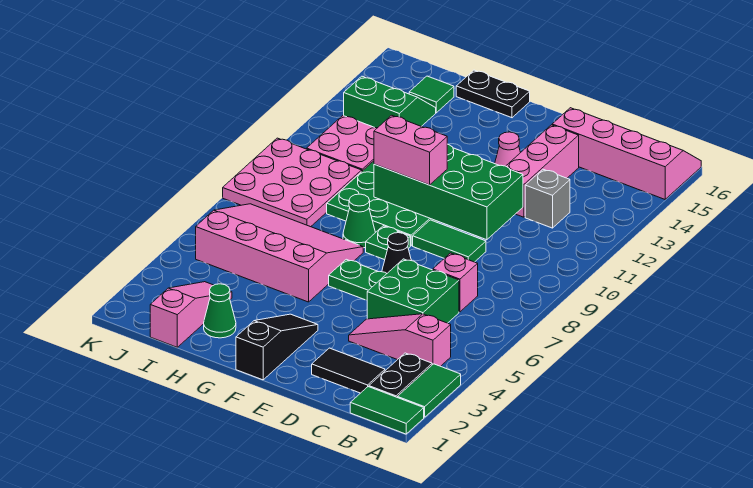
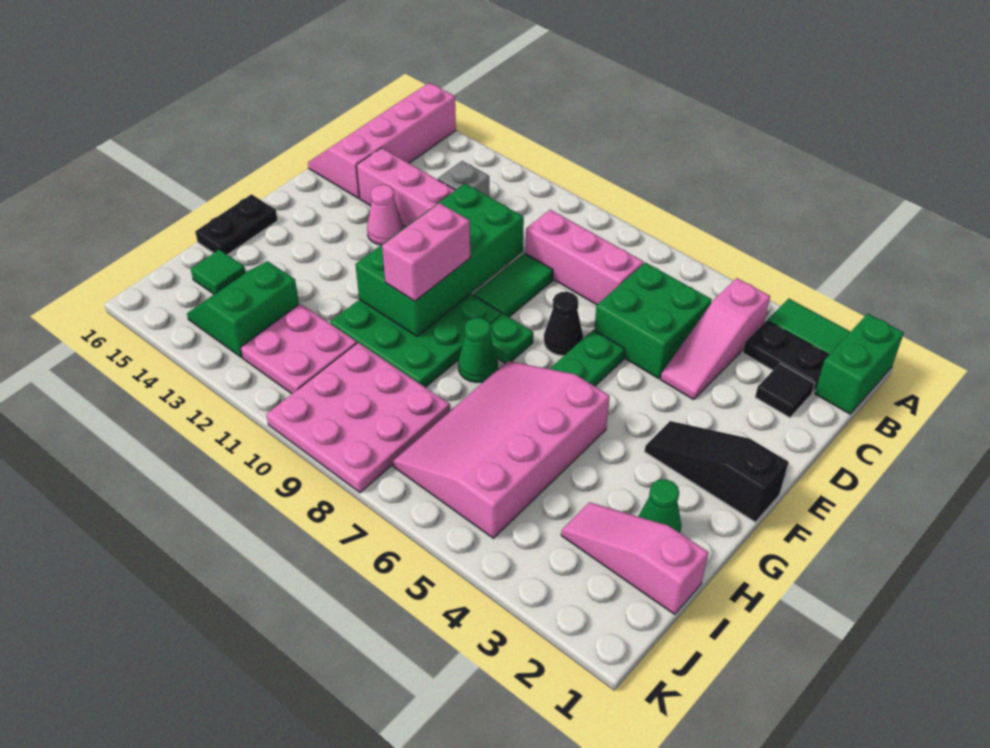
green 1x2 tile [350,387,424,434] -> green 1x2 brick [815,314,904,414]
black 1x2 tile [312,348,385,393] -> black 1x1 tile [755,364,815,418]
pink 1x1 brick [433,253,478,312] -> pink 1x3 brick [525,210,644,305]

